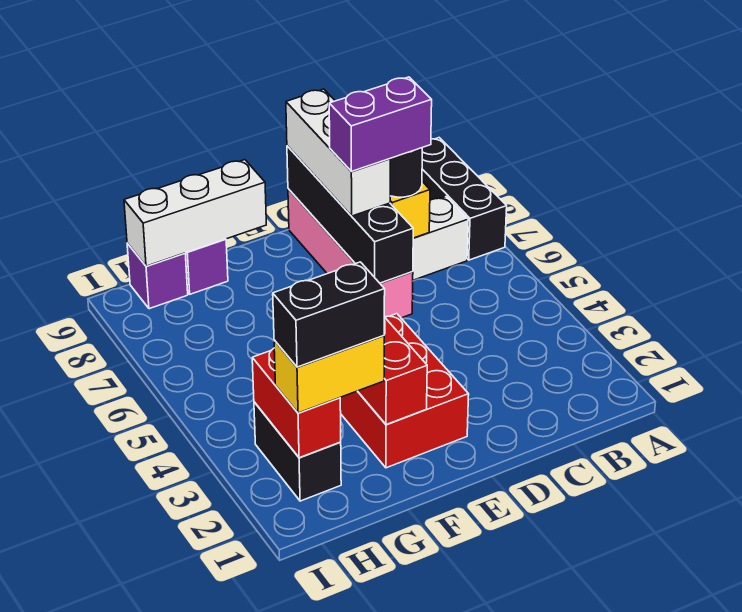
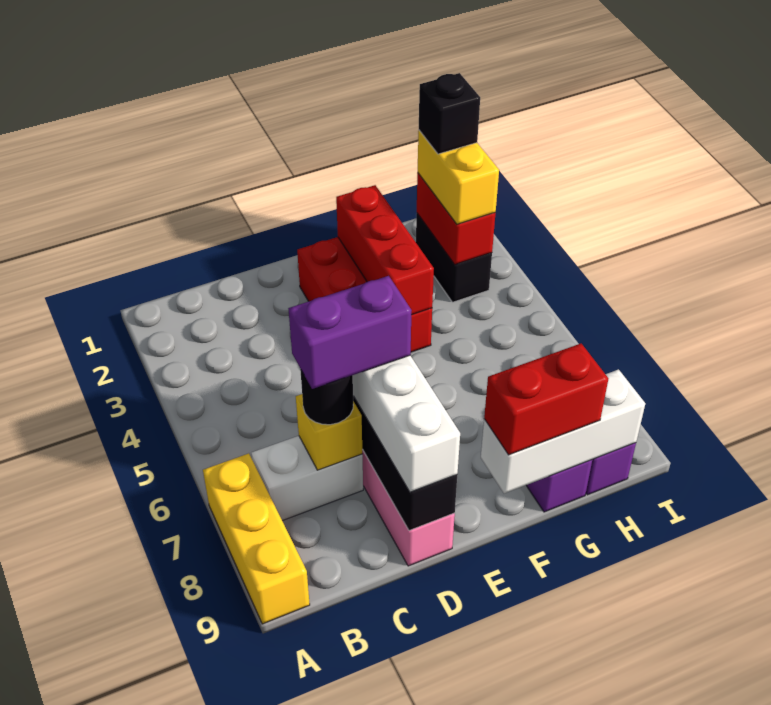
black 1x3 brick [422,138,507,260] -> yellow 1x3 brick [203,453,310,624]
none -> red 1x2 brick [484,344,608,455]
yellow 1x2 brick [274,336,384,413] -> yellow 1x2 brick turned to [418,130,499,224]
black 1x2 brick [273,262,385,367] -> black 1x1 brick [419,73,480,154]

